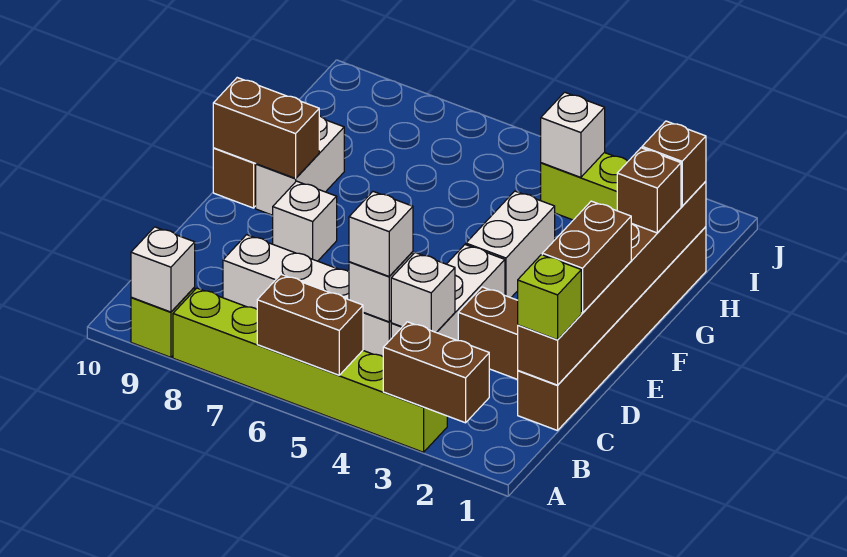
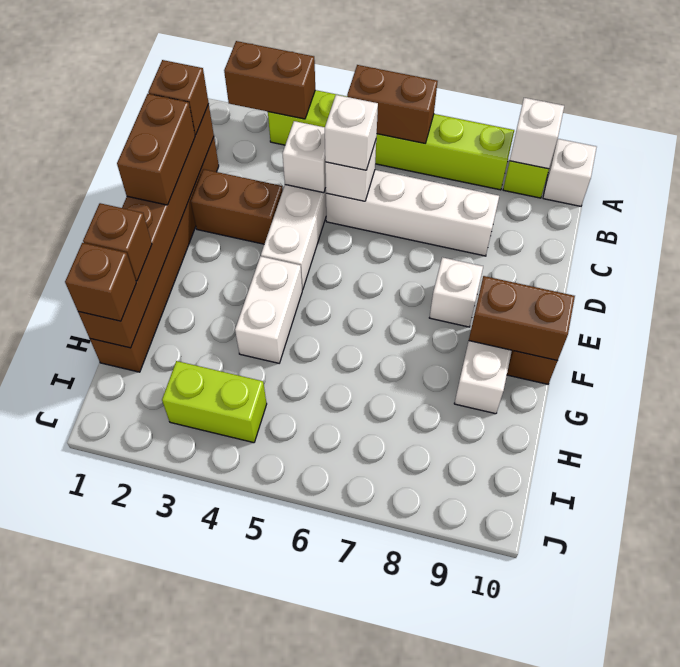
lime 1x1 brick [518,255,581,340] -> brown 1x1 brick [148,60,209,135]
white 1x1 brick [541,92,605,177] -> white 1x1 brick moved to [543,139,597,206]

